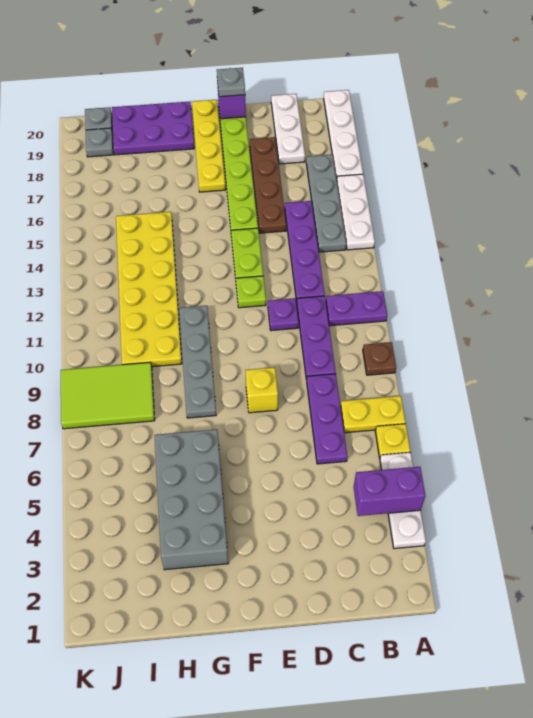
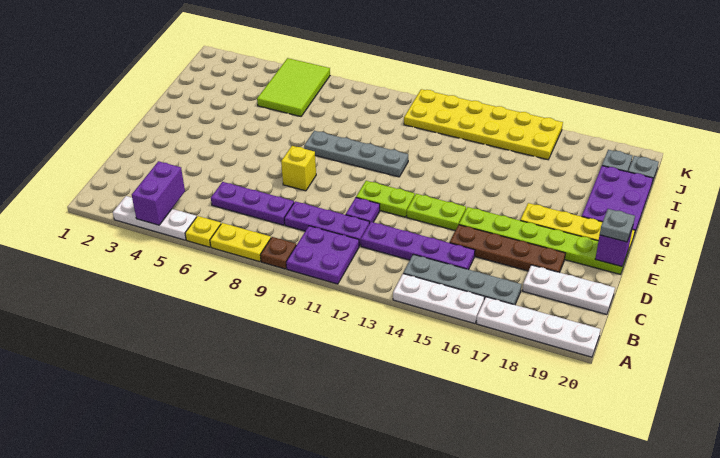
yellow 1x2 plate [341,396,406,433] -> yellow 1x2 plate turned to [210,223,271,262]
purple 1x2 plate [326,291,387,326] -> purple 2x2 plate [286,226,359,284]
lime 1x1 plate [236,276,266,308] -> lime 1x2 plate [356,181,415,217]
grey 2x4 brick [155,429,228,570] -> none
yellow 2x6 plate [116,212,182,367] -> yellow 2x6 plate moved to [404,89,563,160]
lime 2x3 tile [61,362,155,429] -> lime 2x3 tile moved to [257,58,330,116]

